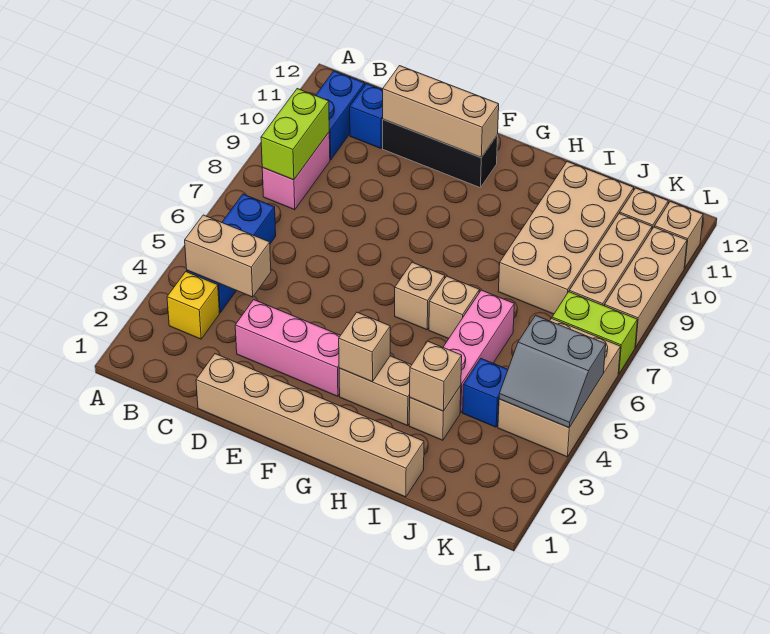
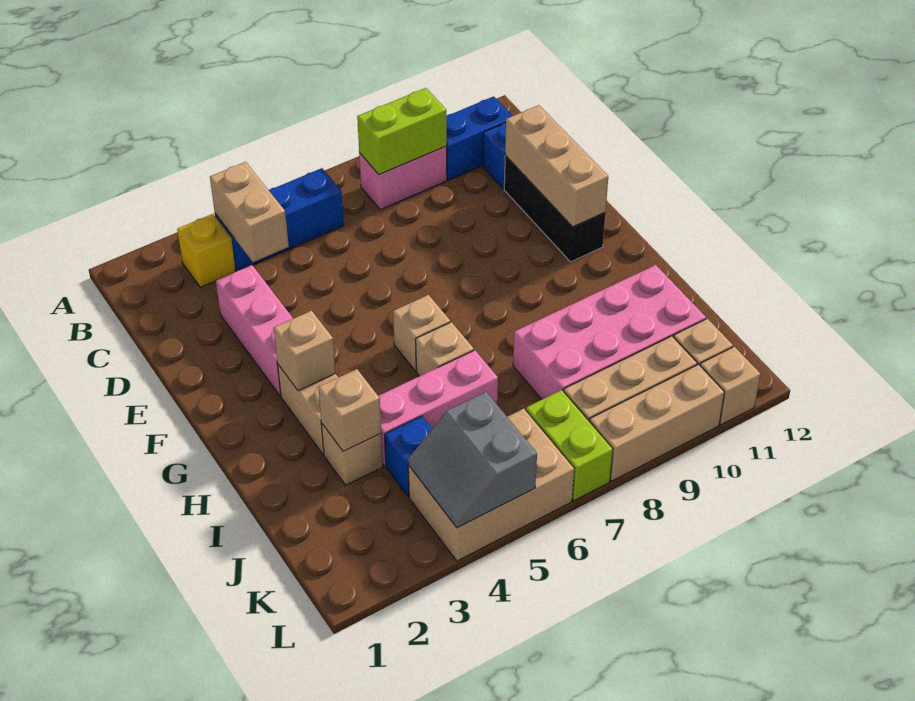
tan 1x6 brick [196,354,424,497] -> none
tan 2x4 brick [498,162,634,314] -> pink 2x4 brick [513,265,706,399]

